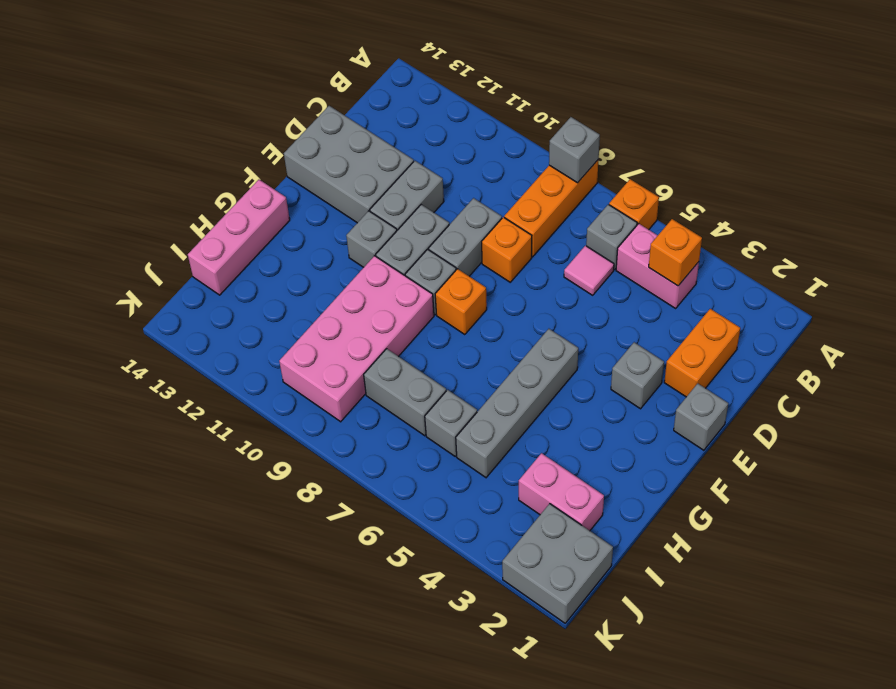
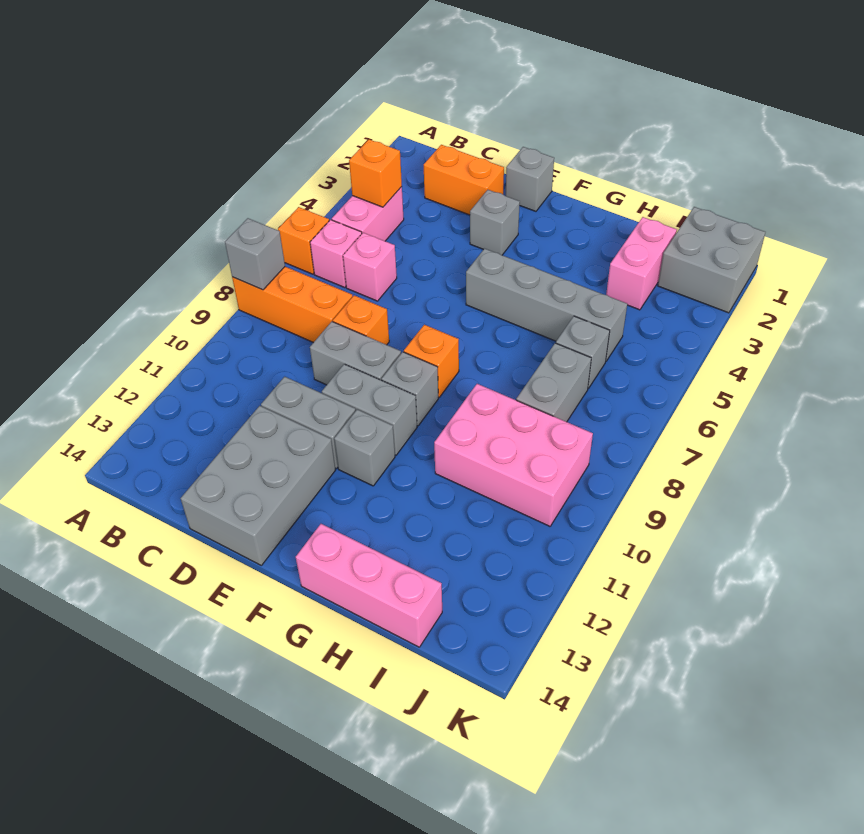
grey 1x1 brick [586,204,637,270] -> pink 1x1 brick [310,220,362,288]
pink 1x1 tile [564,246,614,295] -> pink 1x1 brick [343,233,397,301]
pink 2x4 brick [279,256,434,422] -> pink 2x3 brick [434,384,593,526]

